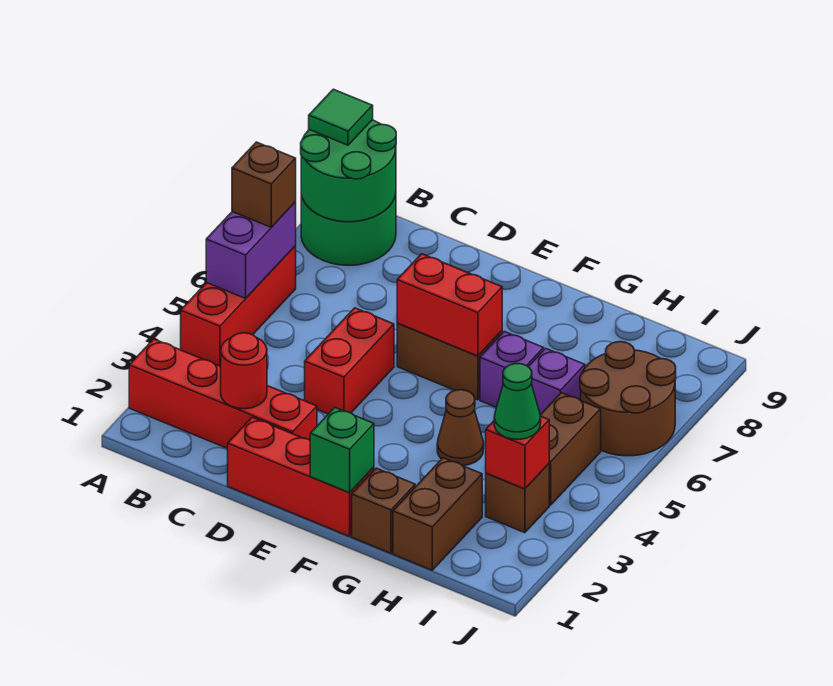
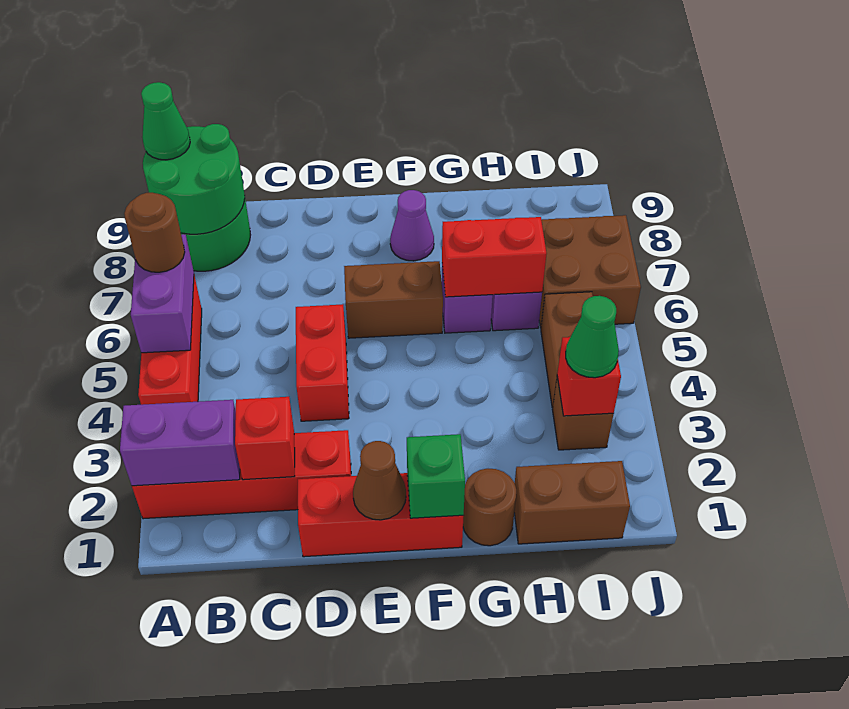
none -> purple 1x2 brick [120,400,240,486]
brown 1x1 brick [232,142,296,227] -> brown 1x1 round brick [124,193,185,272]
green 1x1 tile [309,89,373,145] -> green 1x1 cone [141,82,190,160]
red 1x1 round brick [221,333,267,409] -> red 1x1 brick [235,397,295,480]
red 1x2 brick [397,254,502,356] -> red 1x2 brick moved to [442,217,547,297]
none -> purple 1x1 cone [390,190,434,261]
brown 1x1 brick [352,468,415,553] -> brown 1x1 round brick [463,469,516,546]
brown 1x1 cone [437,390,484,466] -> brown 1x1 cone moved to [353,441,406,520]
brown 1x2 brick [393,458,482,570] -> brown 1x2 brick turned to [514,461,630,544]
brown 2x2 round brick [580,342,676,456] -> brown 2x2 brick [539,215,641,328]

